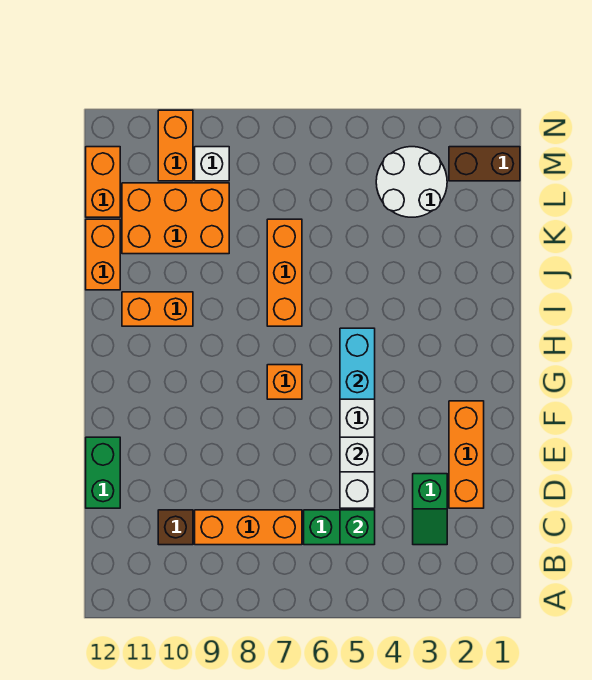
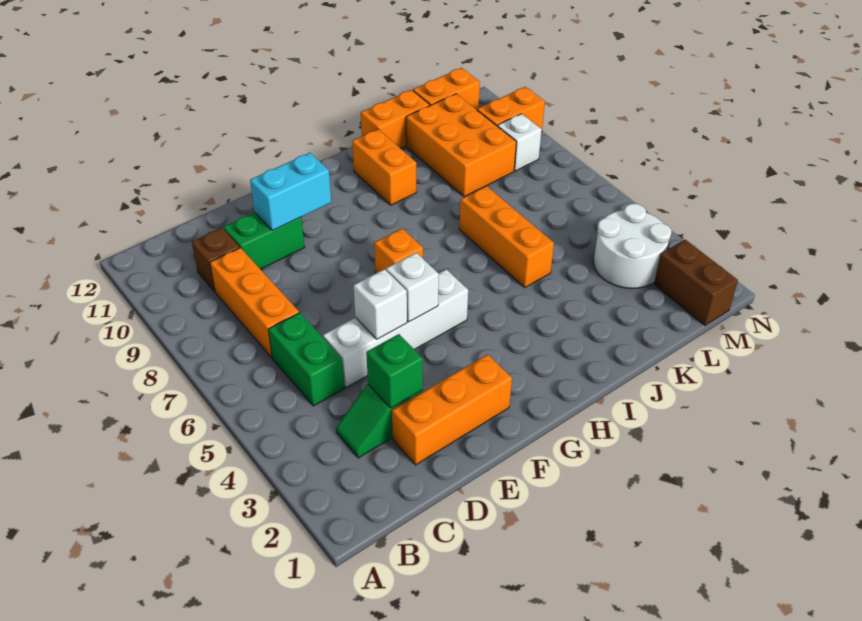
green 1x1 brick [340,510,375,545] -> green 1x1 brick moved to [366,334,423,408]
green 1x2 brick [86,437,120,508] -> green 1x2 brick moved to [224,212,305,269]
none -> white 1x1 brick [386,253,439,322]
cyan 1x2 brick [340,328,375,399] -> cyan 1x2 brick moved to [250,153,331,230]
orange 1x3 brick [267,219,302,326] -> orange 1x3 brick turned to [459,186,554,287]

